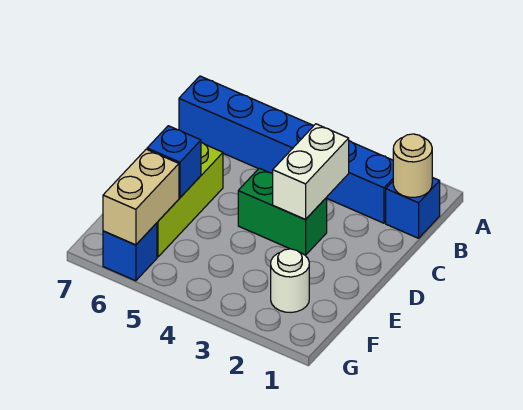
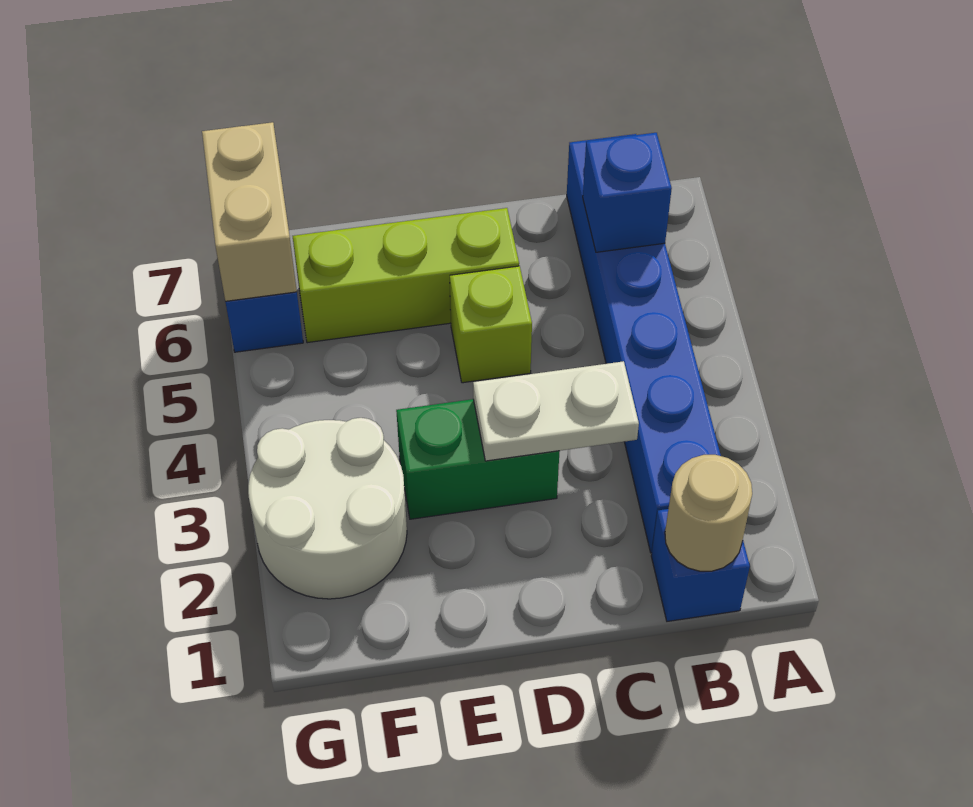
white 1x2 brick [273,124,349,220] -> white 1x2 plate [473,361,639,461]
green 1x2 brick [238,168,327,255] -> green 1x2 brick turned to [396,399,560,519]
none -> lime 1x1 brick [450,266,532,383]
blue 1x1 brick [147,126,201,198] -> blue 1x1 brick moved to [583,133,672,252]
white 1x1 round brick [271,249,309,312] -> white 2x2 round brick [248,418,407,599]
tan 1x2 brick [103,149,179,245] -> tan 1x2 brick turned to [202,122,297,301]

